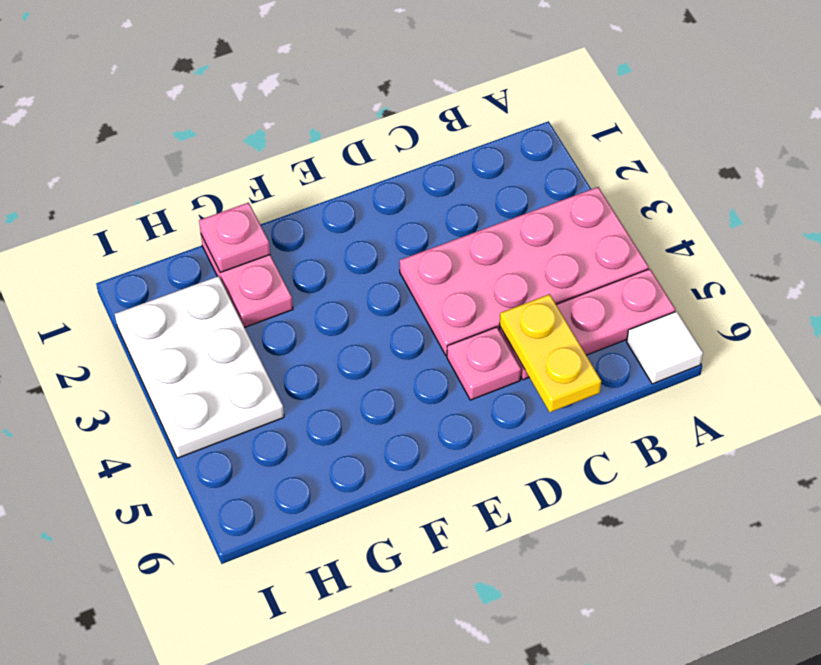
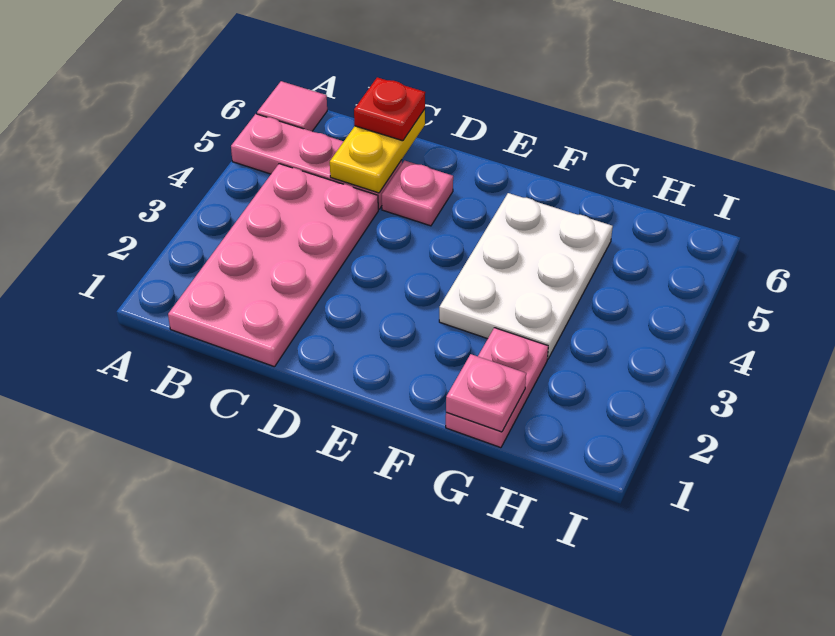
pink 2x4 plate [400,187,649,356] -> pink 2x4 plate turned to [168,164,378,367]
white 1x1 tile [627,311,703,384] -> pink 1x1 tile [257,81,327,131]
none -> red 1x1 plate [354,77,425,141]
white 2x3 plate [115,276,284,458] -> white 2x3 plate moved to [439,193,613,359]

